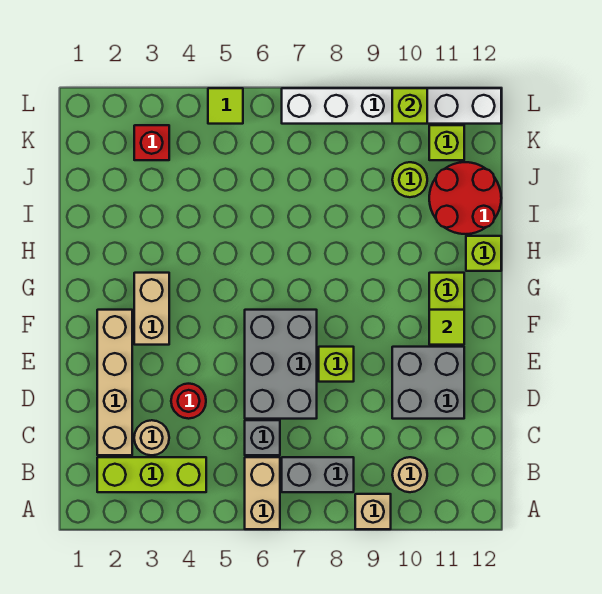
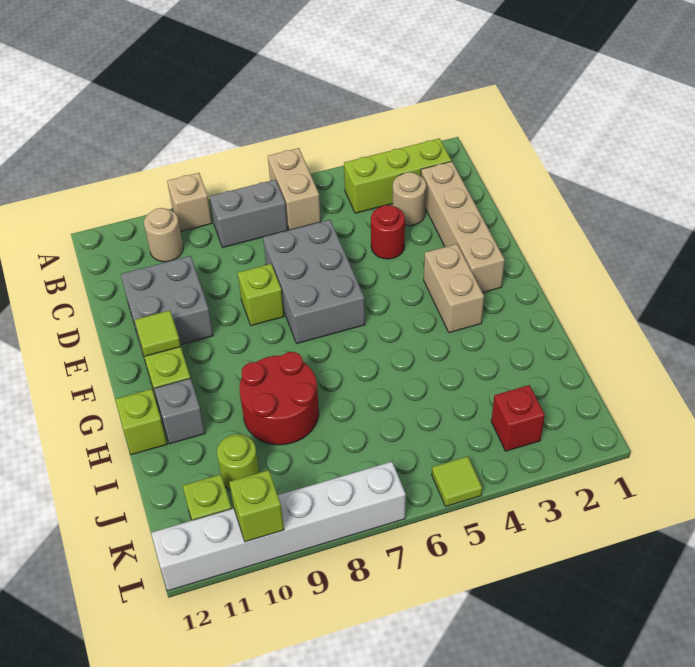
grey 1x1 brick [245,420,280,455] -> grey 1x1 brick moved to [154,378,205,444]
red 2x2 round brick [429,162,501,234] -> red 2x2 round brick moved to [240,352,319,445]

